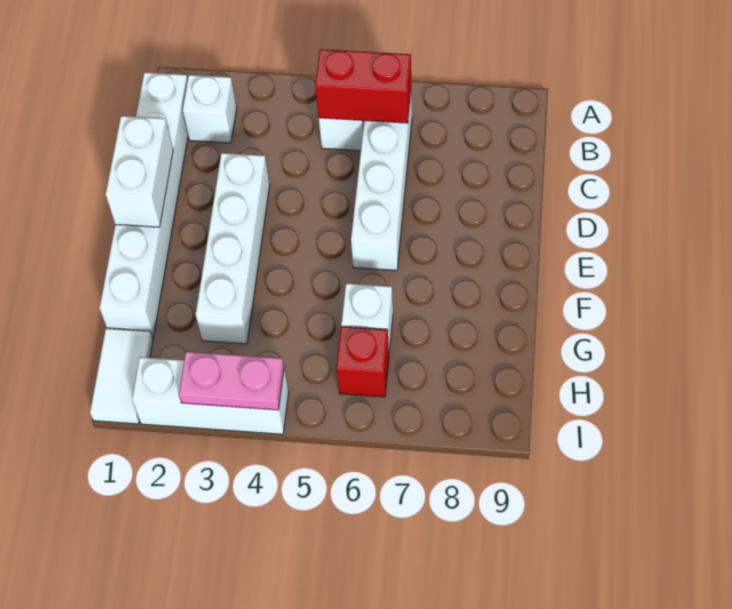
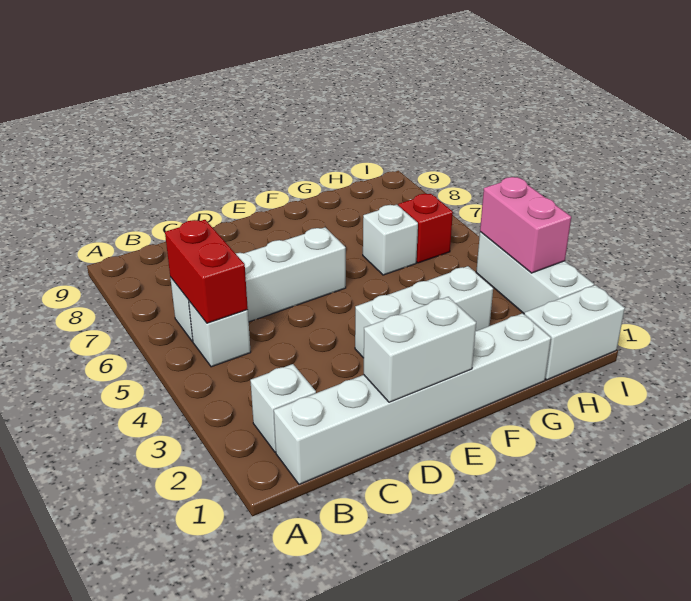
white 1x4 brick [196,153,270,344] -> white 1x3 brick [355,266,493,358]
white 1x2 tile [90,328,153,424] -> white 1x2 brick [524,285,625,380]
pink 1x2 plate [179,352,284,410] -> pink 1x2 brick [480,177,571,273]

